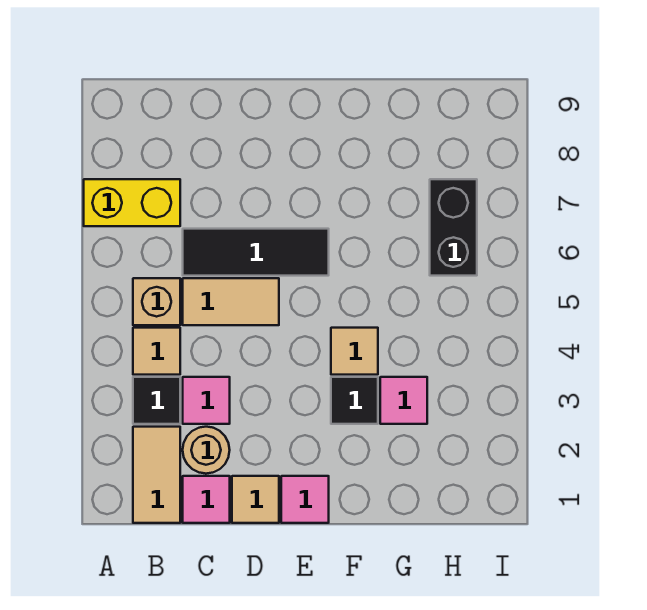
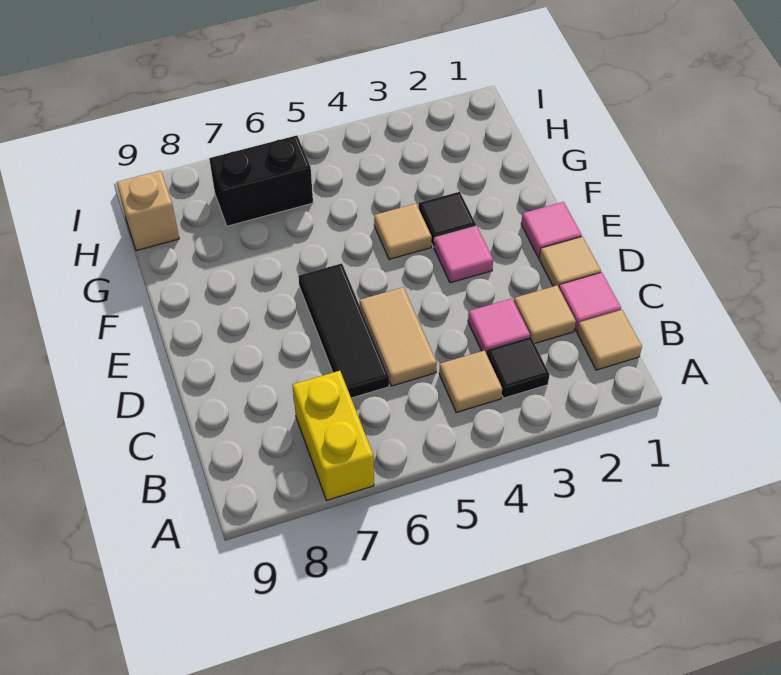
tan 1x2 tile [133,427,180,523] -> tan 1x1 tile [577,310,642,370]
tan 1x1 brick [133,278,180,325] -> tan 1x1 brick moved to [117,171,179,251]
tan 1x1 round brick [183,427,230,474] -> tan 1x1 tile [514,286,576,344]
pink 1x1 tile [380,377,427,424] -> pink 1x1 tile moved to [434,226,493,283]

